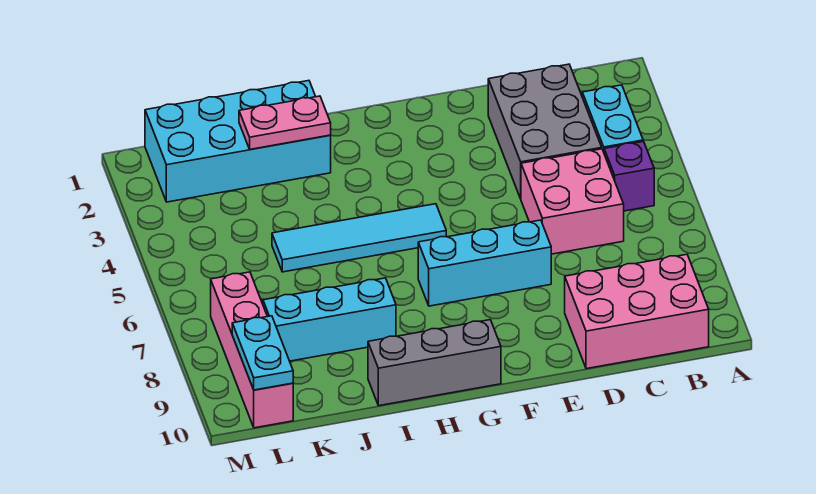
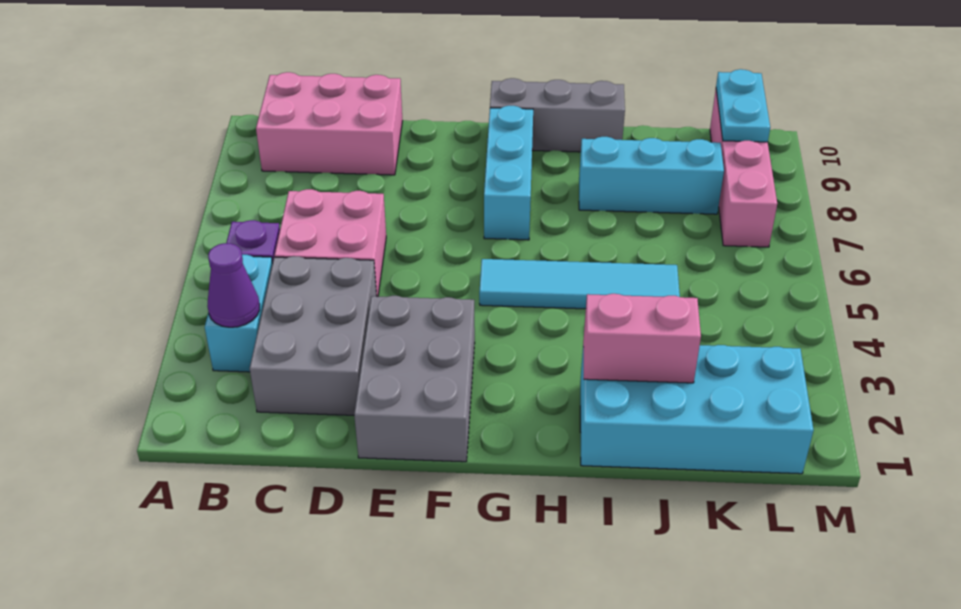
none -> purple 1x1 cone [207,243,260,327]
none -> grey 2x3 brick [354,296,475,462]
cyan 1x3 brick [418,220,551,306] -> cyan 1x3 brick turned to [484,106,533,240]
pink 1x2 plate [239,96,331,149] -> pink 1x2 brick [583,294,701,383]

